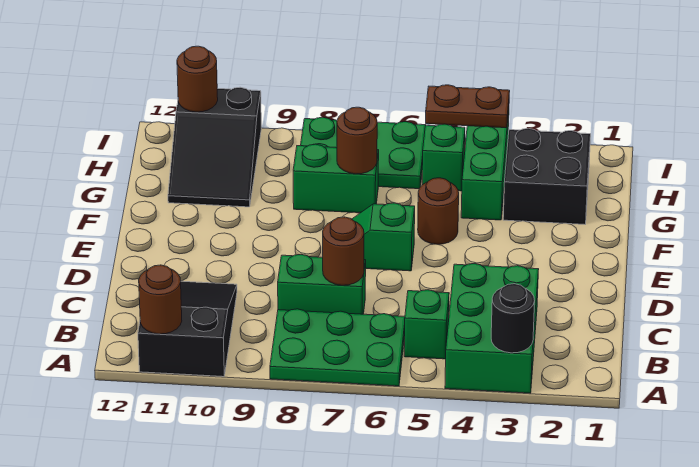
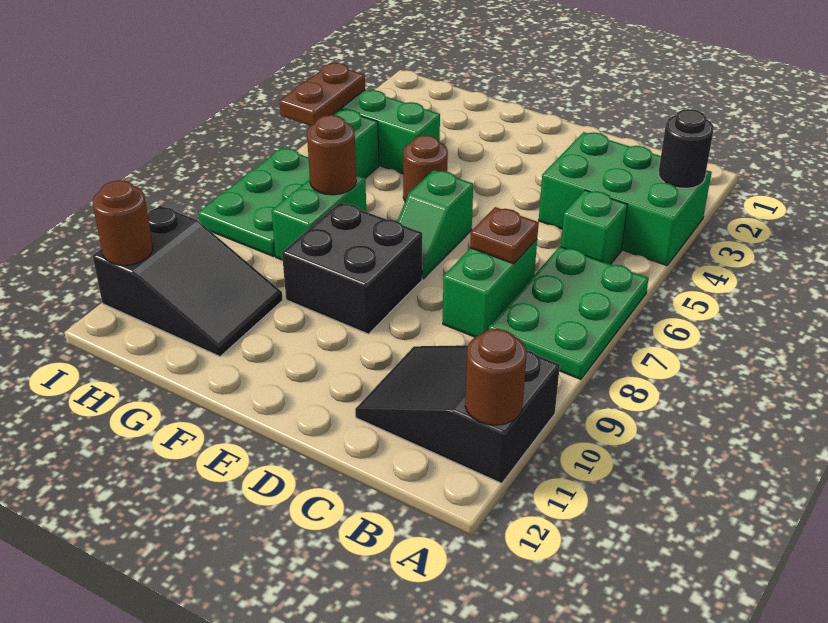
brown 1x1 round brick [323,217,364,285] -> brown 1x1 plate [470,207,539,264]
black 2x2 brick [503,128,591,224] -> black 2x2 brick moved to [282,202,422,334]

